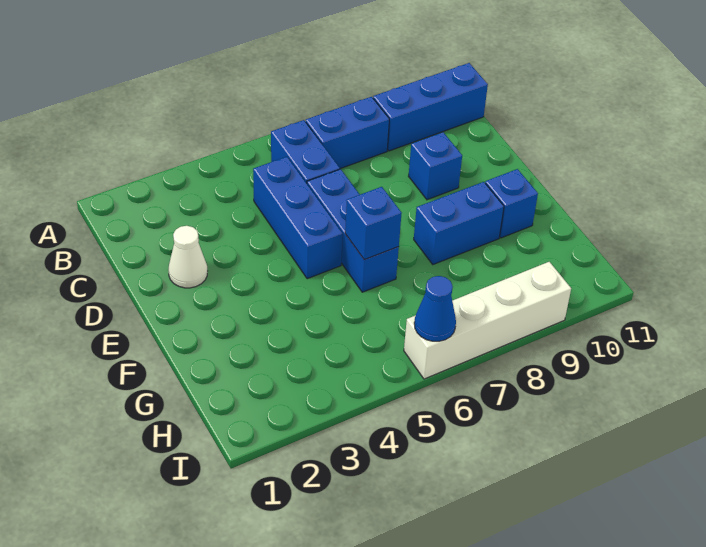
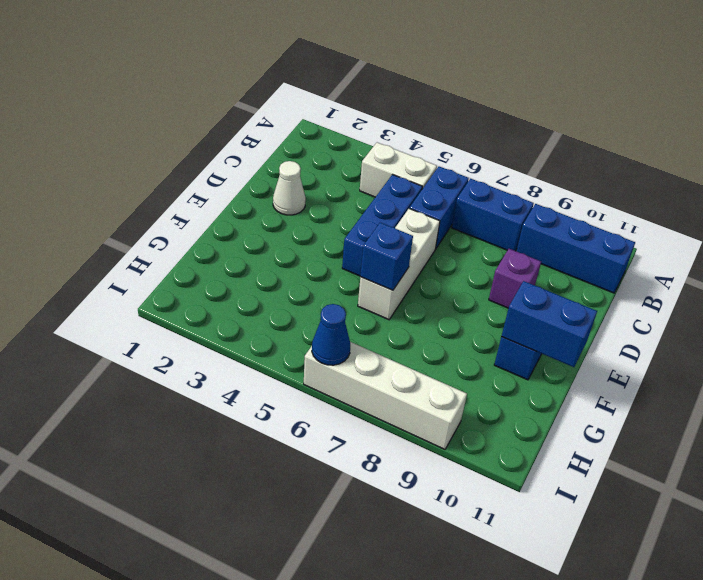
none -> white 1x2 brick [360,142,437,197]
blue 1x3 brick [307,169,399,292] -> white 1x3 brick [358,208,440,320]
blue 1x1 brick [409,132,462,200] -> purple 1x1 brick [489,249,541,308]
blue 1x2 brick [414,182,504,264] -> blue 1x2 brick moved to [501,281,597,367]

